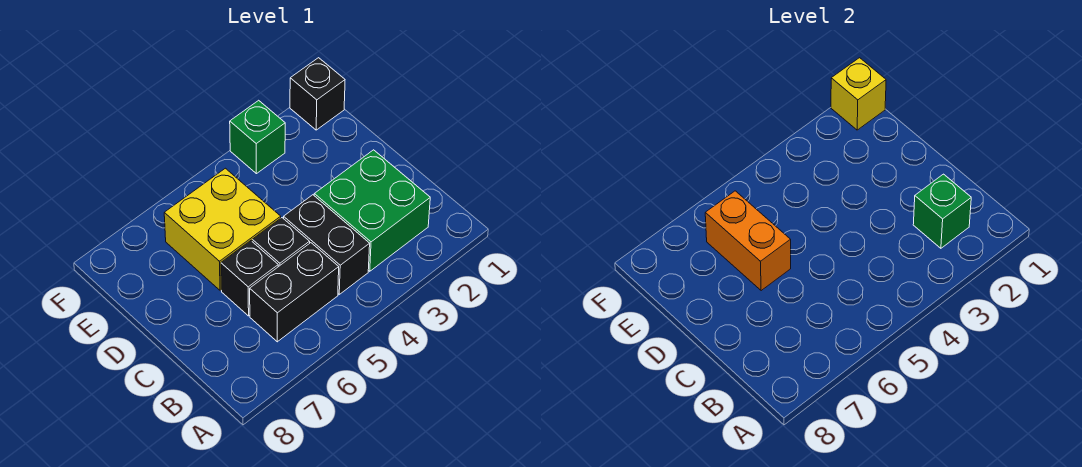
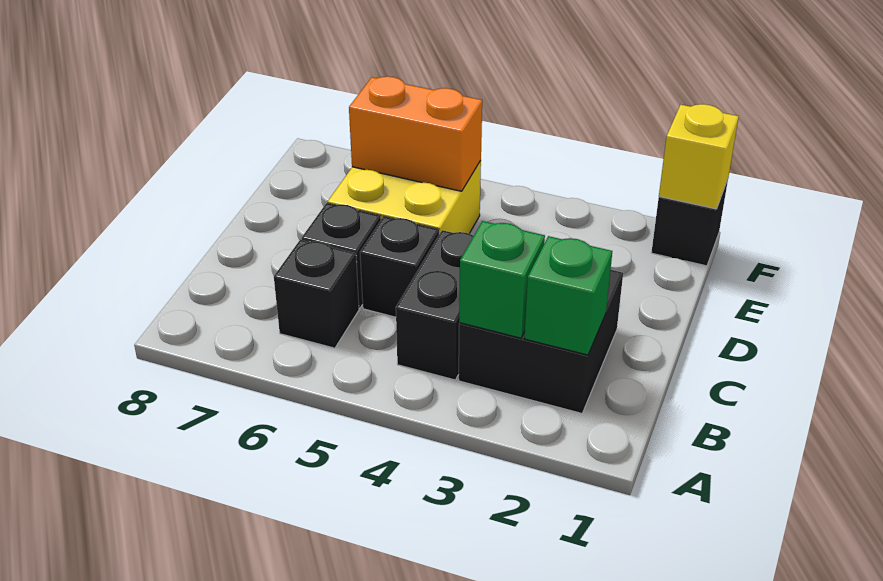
green 2x2 brick [314,150,430,271] -> black 2x2 brick [459,270,623,413]
black 1x2 brick [250,243,339,342] -> black 1x1 brick [274,240,359,348]
orange 1x2 brick [705,191,791,291] -> orange 1x2 brick turned to [349,76,482,191]
green 1x1 brick [230,100,285,174] -> green 1x1 brick moved to [459,221,545,338]

